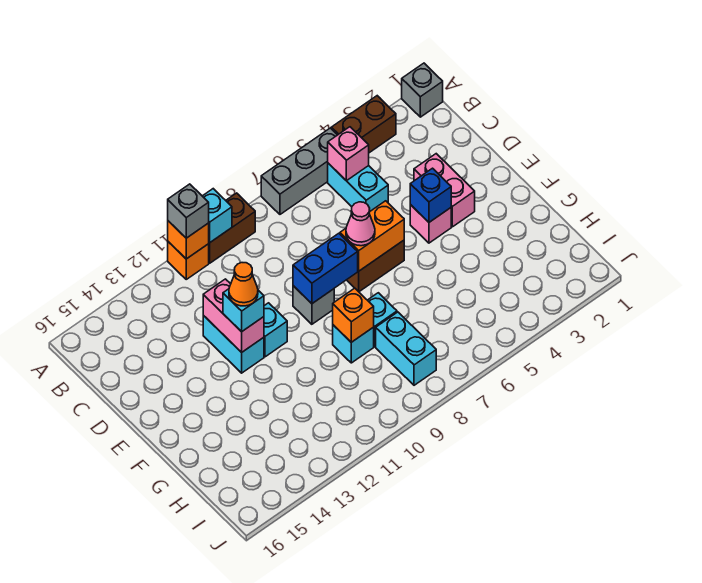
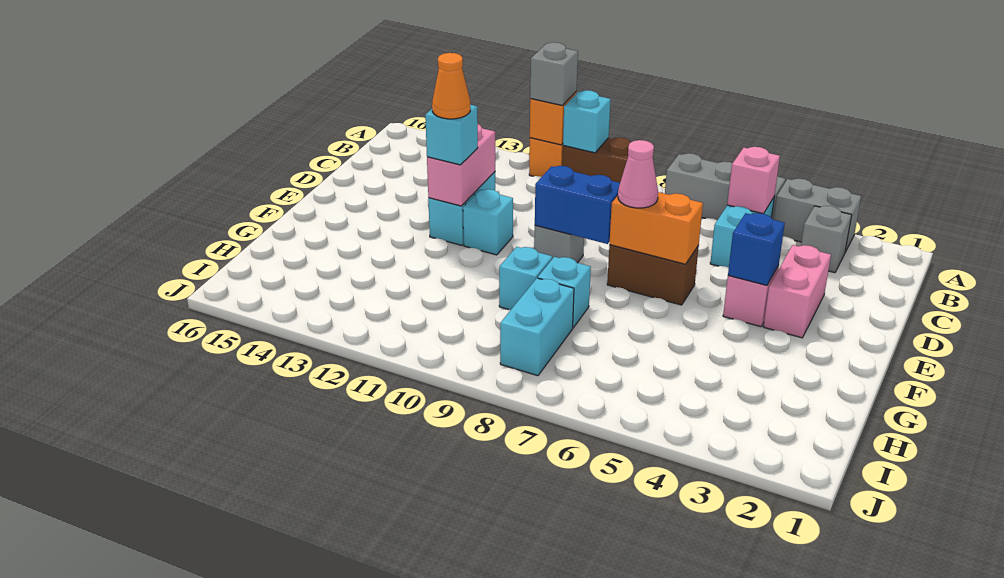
grey 1x1 brick [402,63,443,117] -> grey 1x1 brick moved to [801,206,852,273]
brown 1x2 brick [331,96,396,153] -> grey 1x2 brick [774,179,861,252]
orange 1x1 brick [333,288,374,342] -> none

